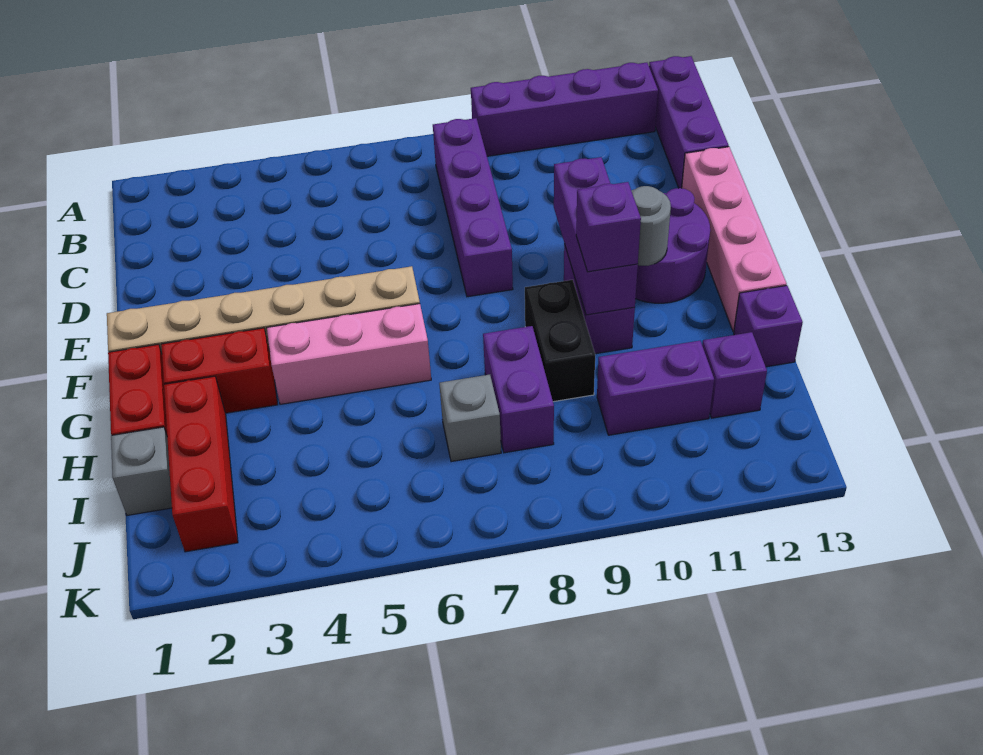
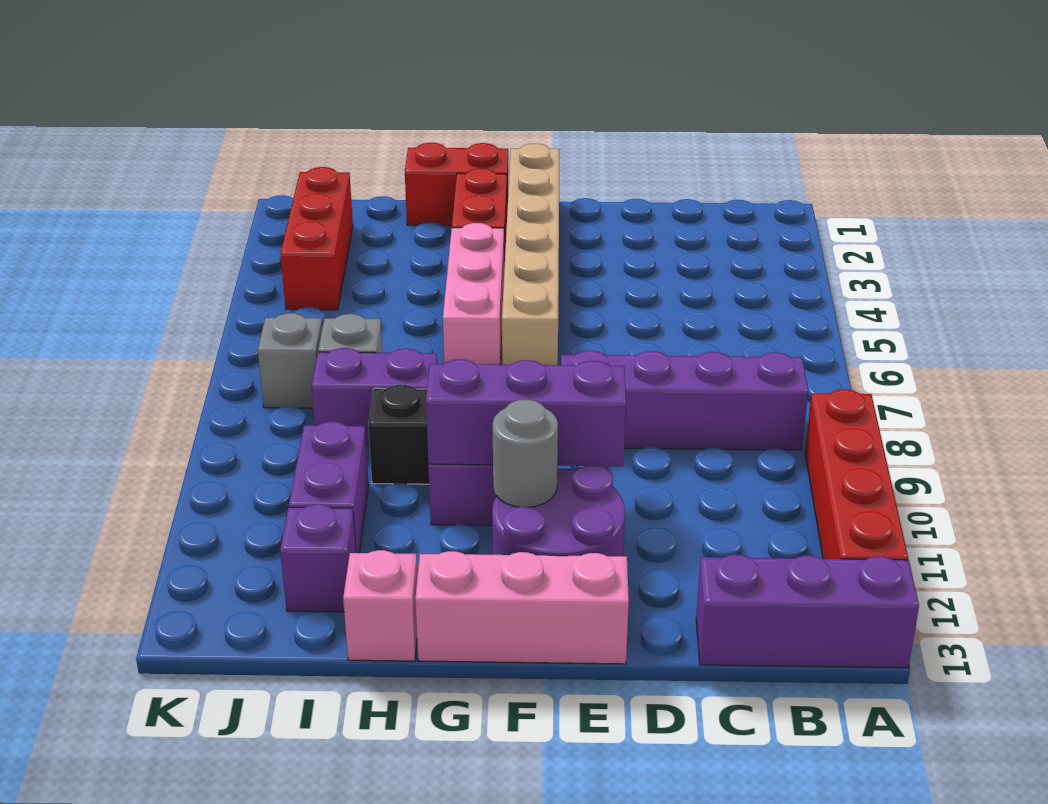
purple 1x4 brick [471,62,658,156] -> red 1x4 brick [805,389,908,560]
pink 1x4 brick [682,147,787,331] -> pink 1x3 brick [415,551,629,664]
purple 1x1 brick [576,182,641,272] -> none
red 1x3 brick [164,376,238,552] -> red 1x3 brick turned to [280,167,353,310]
purple 1x1 brick [734,285,803,367] -> pink 1x1 brick [343,550,417,661]
grey 1x1 brick [111,427,172,515] -> grey 1x1 brick moved to [258,313,322,408]

